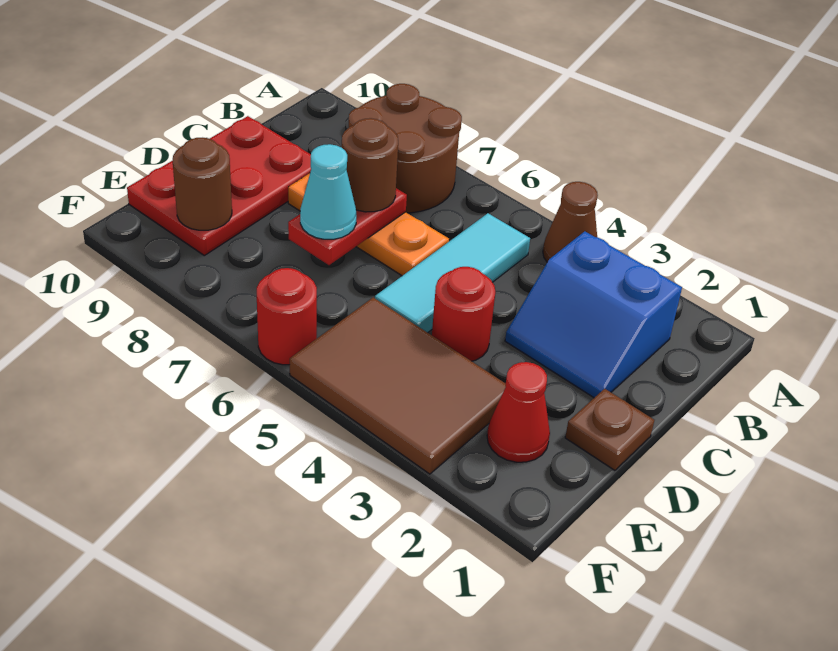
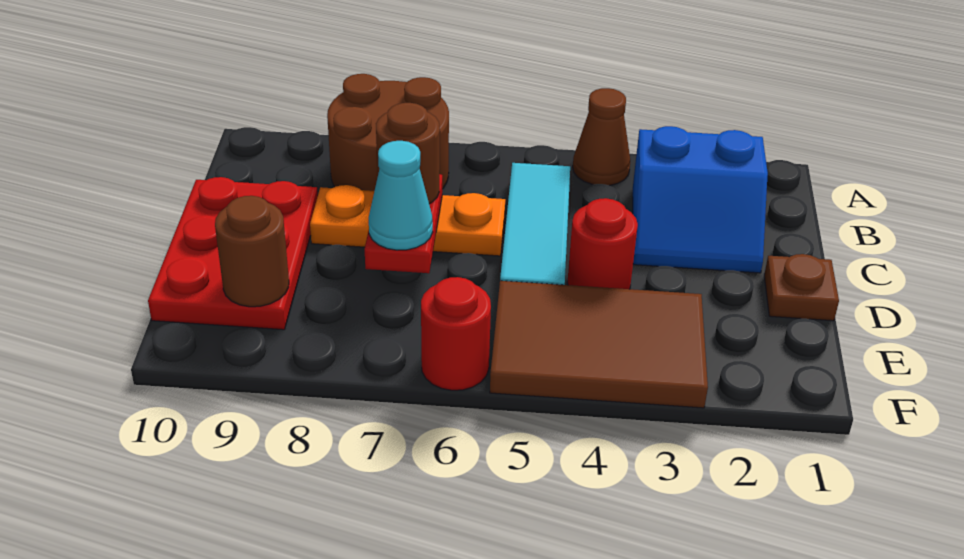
red 1x1 cone [487,362,550,462] -> none

